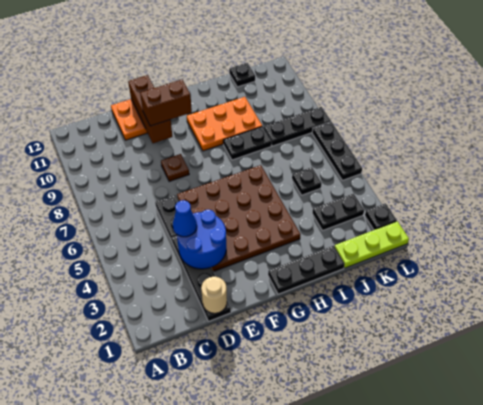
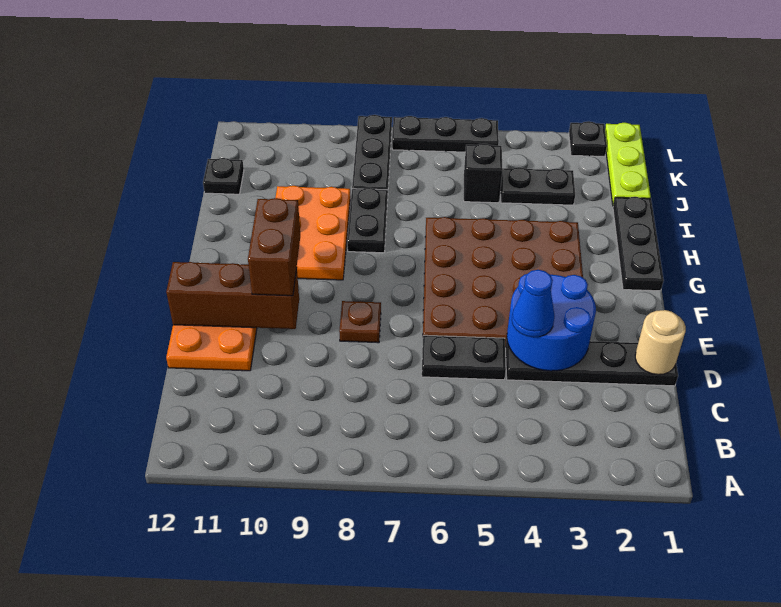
black 1x2 plate [312,194,364,231] -> black 1x2 plate turned to [500,167,575,205]
black 1x1 plate [292,167,322,195] -> black 1x1 brick [464,144,503,203]

